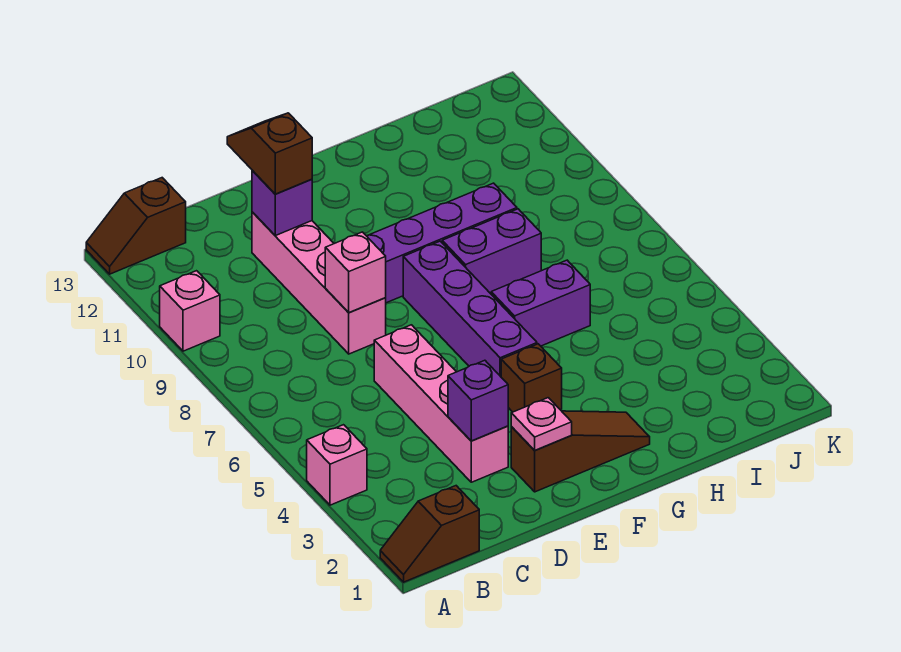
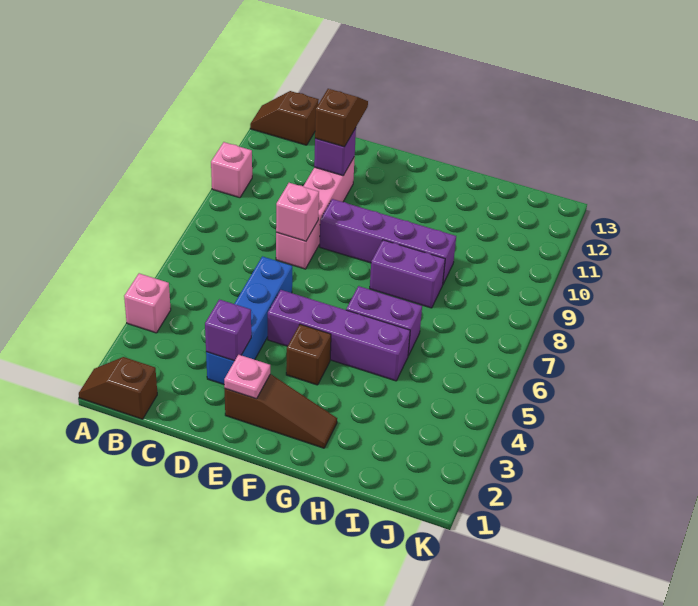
pink 1x4 brick [374,325,508,482] -> blue 1x4 brick [206,256,292,384]
purple 1x4 brick [403,241,537,377] -> purple 1x4 brick turned to [268,290,410,381]

